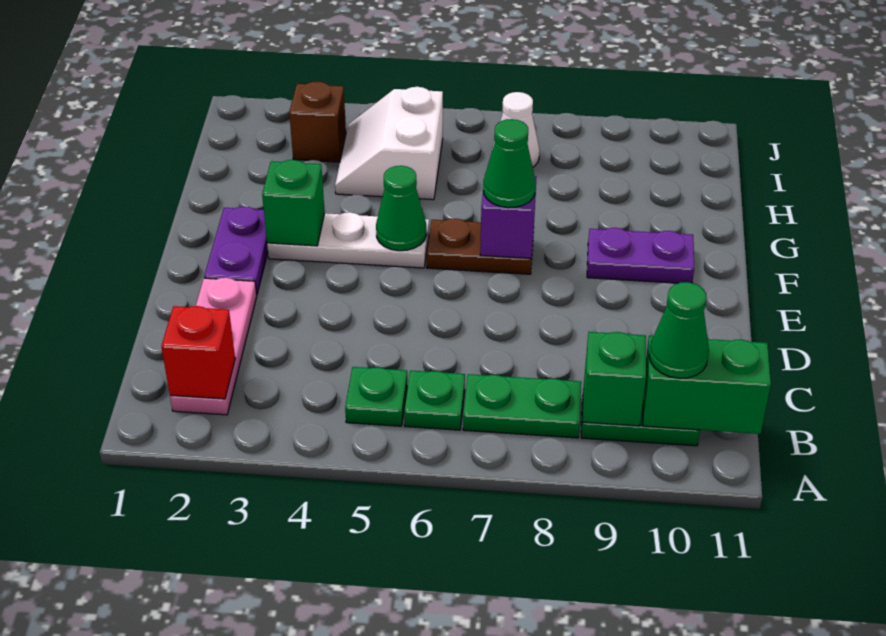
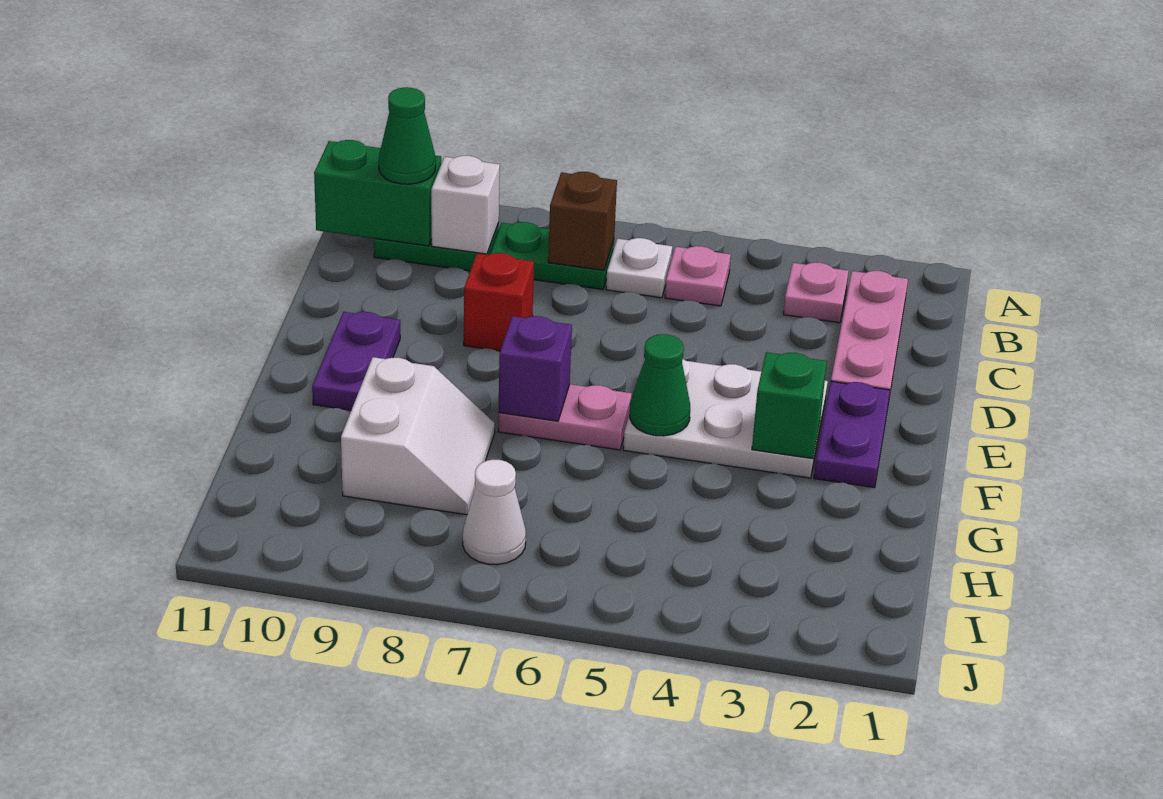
red 1x1 brick [161,306,235,399] -> red 1x1 brick moved to [464,253,534,351]
none -> pink 1x1 plate [783,262,849,323]
green 1x1 plate [345,367,407,426] -> pink 1x1 plate [665,246,731,306]
green 1x1 plate [404,371,465,430] -> white 1x1 plate [606,238,672,298]
green 1x1 brick [583,332,646,426] -> white 1x1 brick [431,156,500,254]
white 1x3 plate [267,212,429,268] -> white 2x3 plate [623,359,828,478]
brown 1x2 plate [427,219,534,274] -> pink 1x2 plate [498,384,632,450]
green 1x1 cone [483,119,536,208] -> none
purple 1x2 plate [587,228,694,283] -> purple 1x2 plate turned to [312,312,400,410]
white 2x2 slope [335,87,443,200] -> white 2x2 slope moved to [341,357,495,515]
brown 1x1 brick [289,81,346,162] -> brown 1x1 brick moved to [548,172,617,270]

